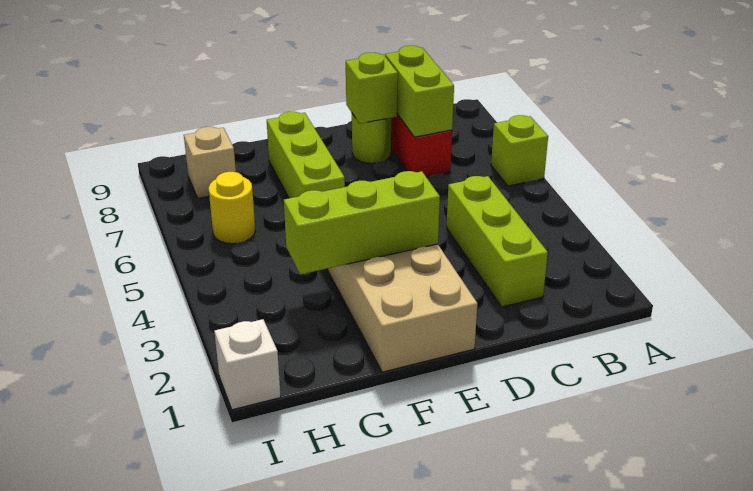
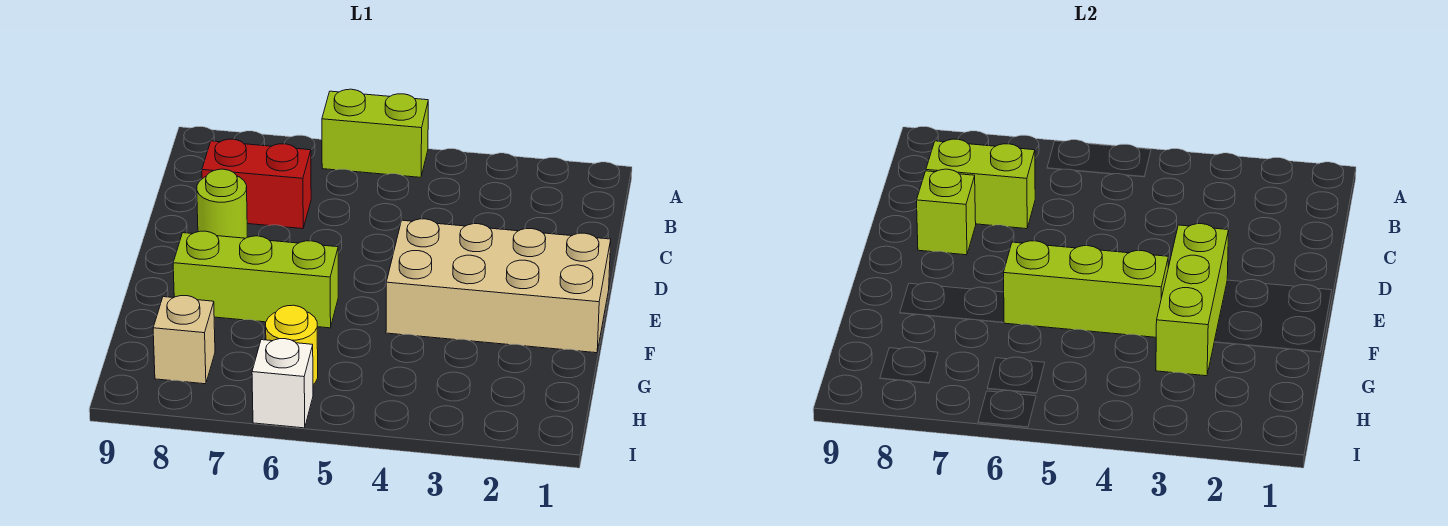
lime 1x1 brick [491,115,548,186] -> lime 1x2 brick [322,89,428,177]
lime 1x3 brick [447,176,548,307] -> lime 1x3 brick moved to [1004,241,1168,337]
white 1x1 brick [214,319,281,410] -> white 1x1 brick moved to [252,339,313,428]

